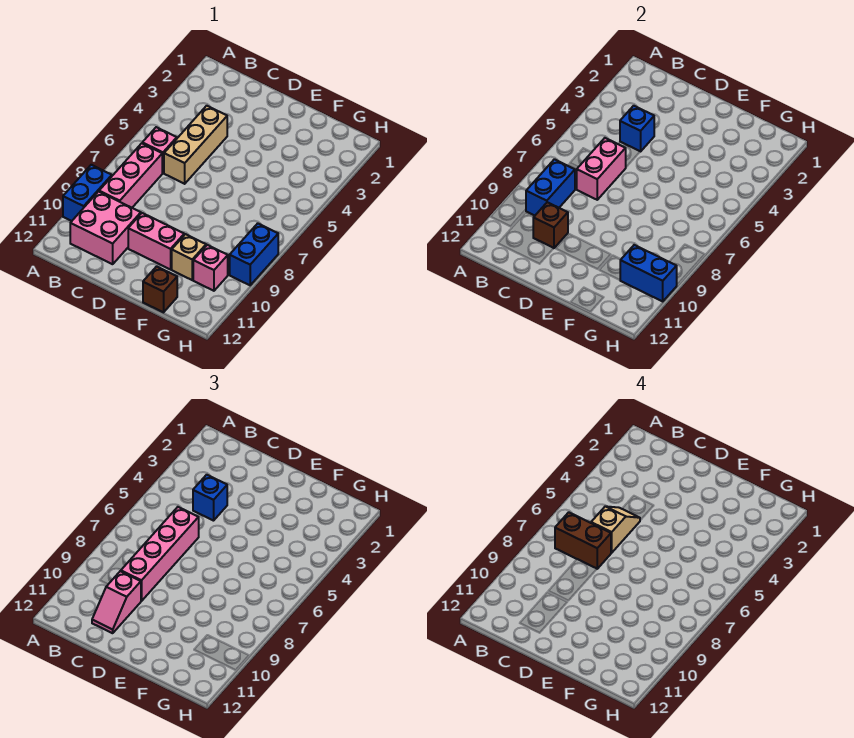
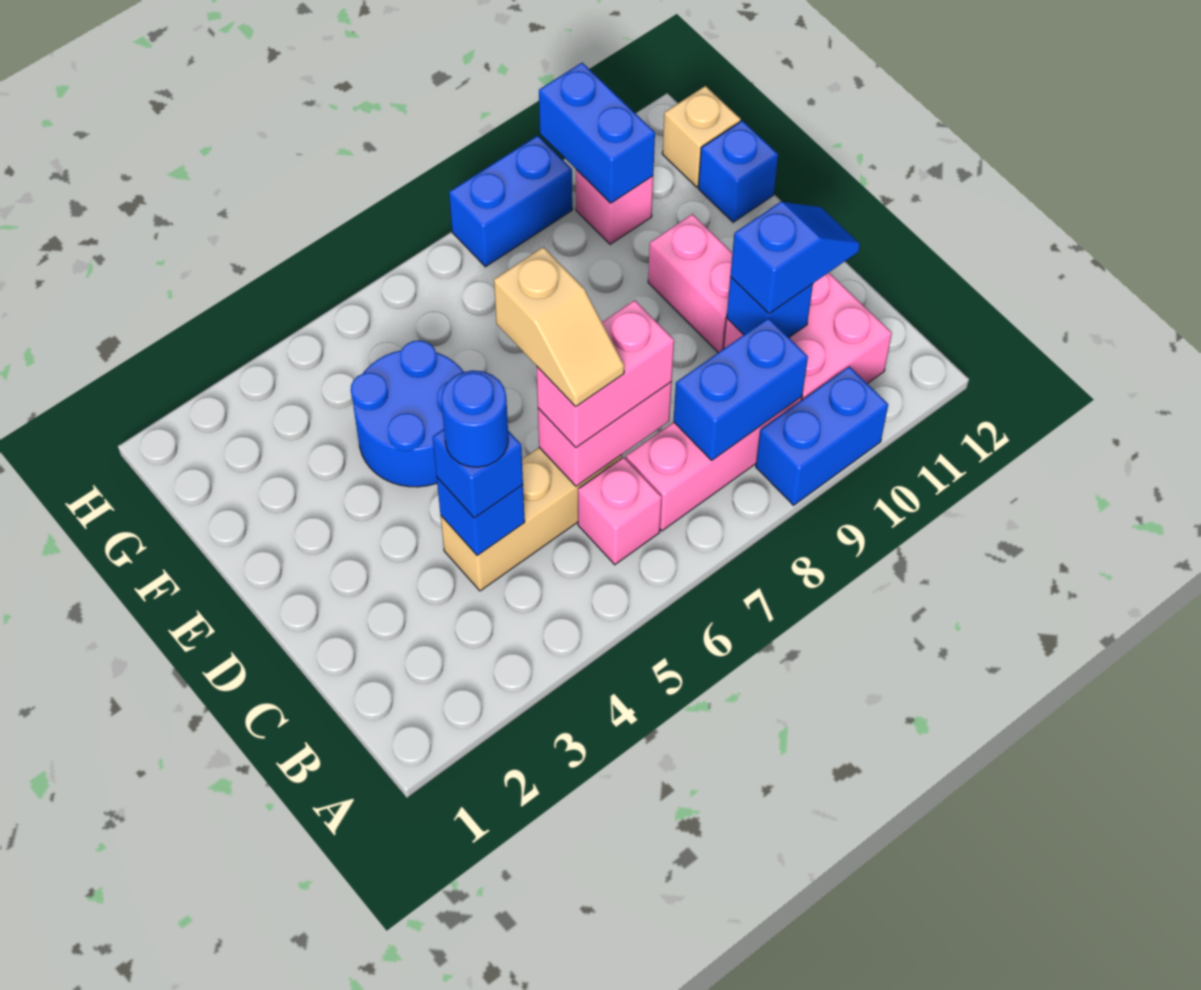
brown 1x2 brick [555,512,611,569] -> none
none -> blue 1x1 round brick [441,370,508,467]
tan 1x2 slope [591,506,640,553] -> tan 1x2 slope turned to [494,247,624,407]
pink 1x4 brick [121,507,199,601] -> pink 1x2 brick [537,300,674,447]
brown 1x1 brick [533,202,568,248] -> blue 1x1 brick [727,277,813,337]
pink 1x2 slope [92,571,141,633] -> blue 1x2 slope [730,202,860,314]
none -> blue 2x2 round brick [351,340,464,487]
tan 1x1 brick [172,234,206,280] -> tan 1x1 brick moved to [662,86,741,187]
brown 1x1 brick [143,266,177,312] -> blue 1x1 brick [698,121,778,222]

